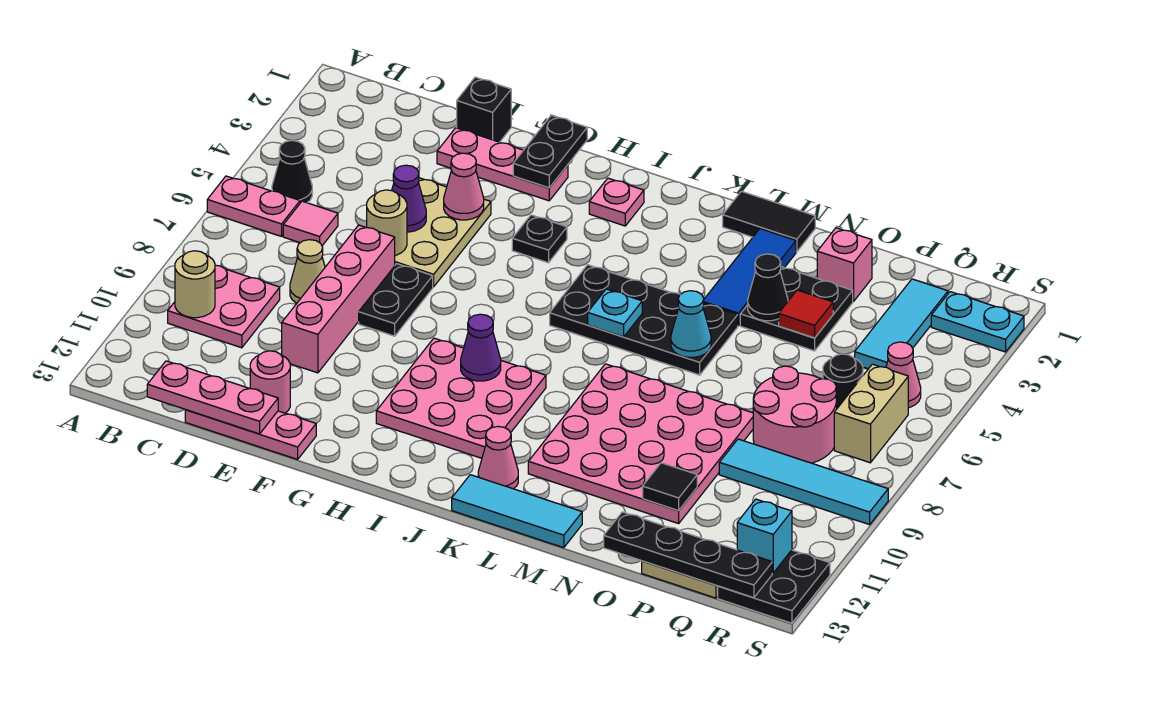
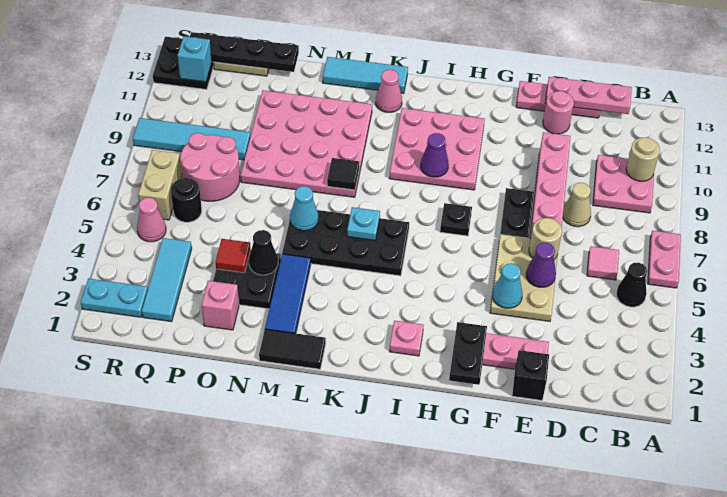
pink 1x2 plate [207,176,300,236] -> pink 1x2 plate turned to [648,231,681,288]
pink 1x1 cone [444,153,484,220] -> cyan 1x1 cone [493,263,523,308]
black 1x1 plate [512,215,567,263] -> black 1x1 plate moved to [440,203,472,236]
black 1x1 tile [643,463,697,510] -> black 1x1 tile moved to [327,158,360,190]

